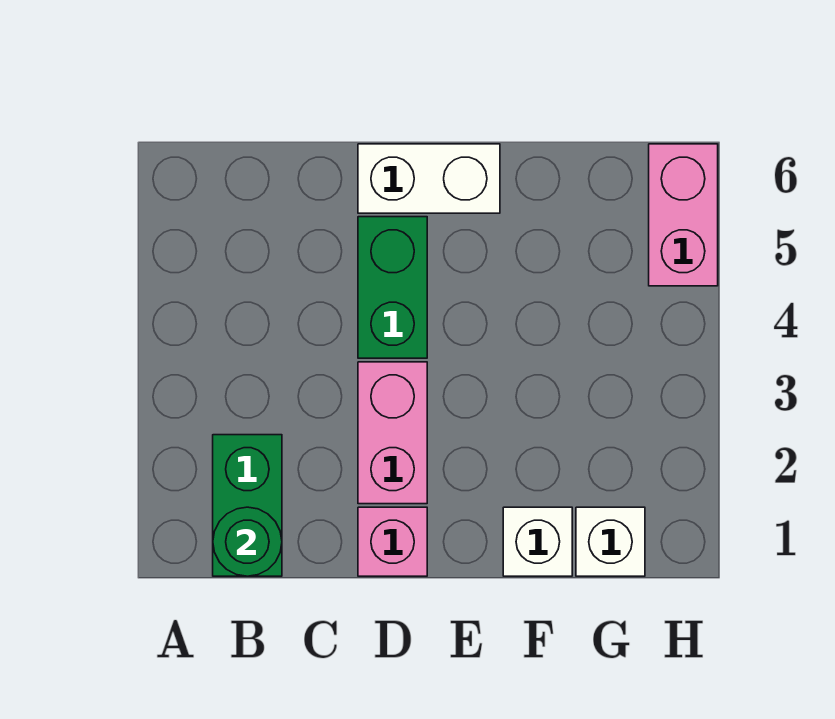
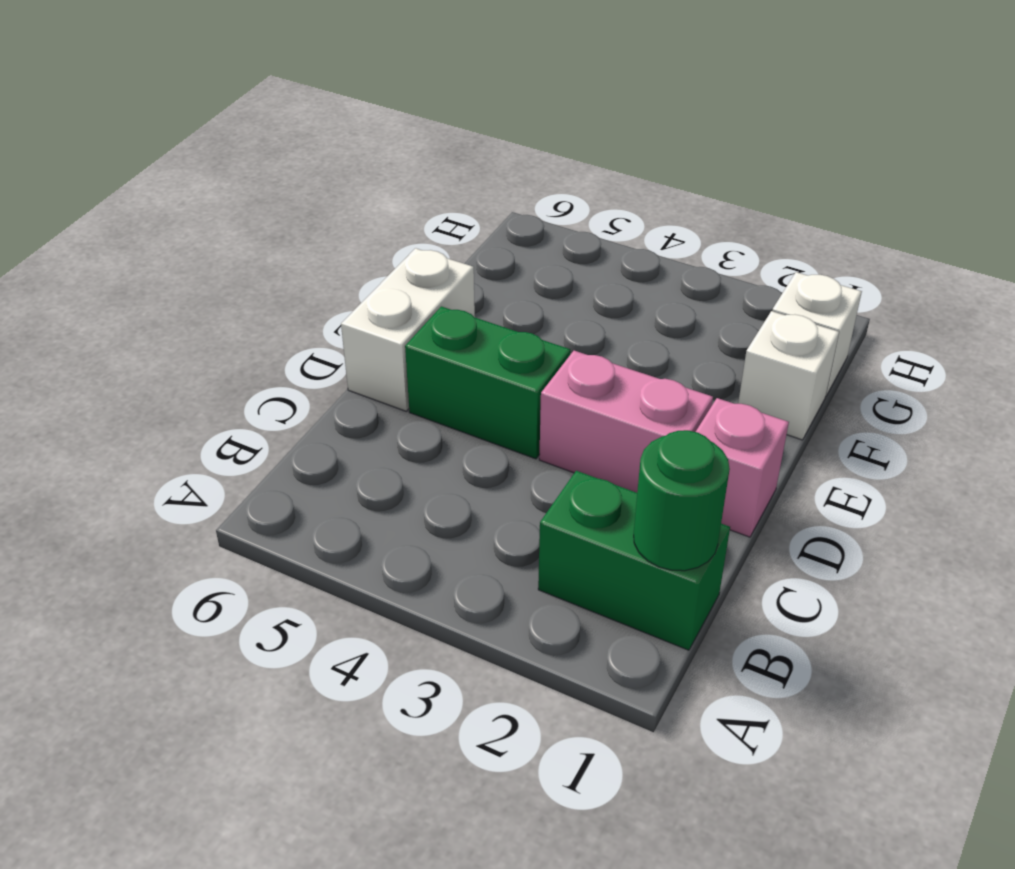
pink 1x2 brick [649,144,718,286] -> none

